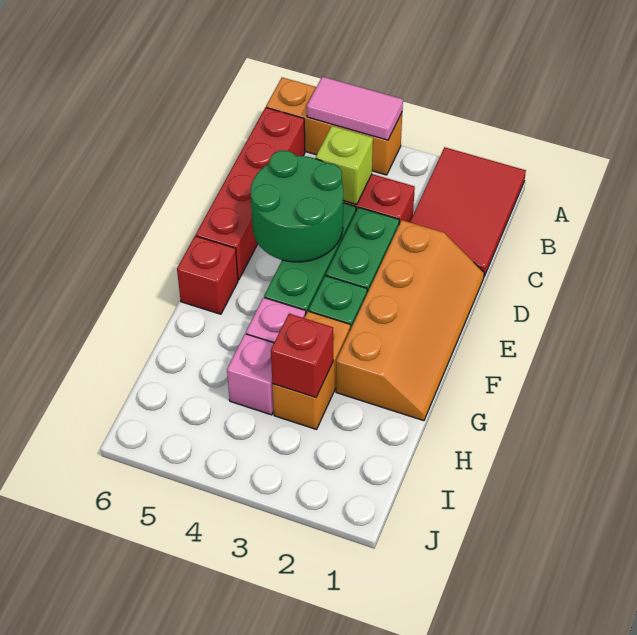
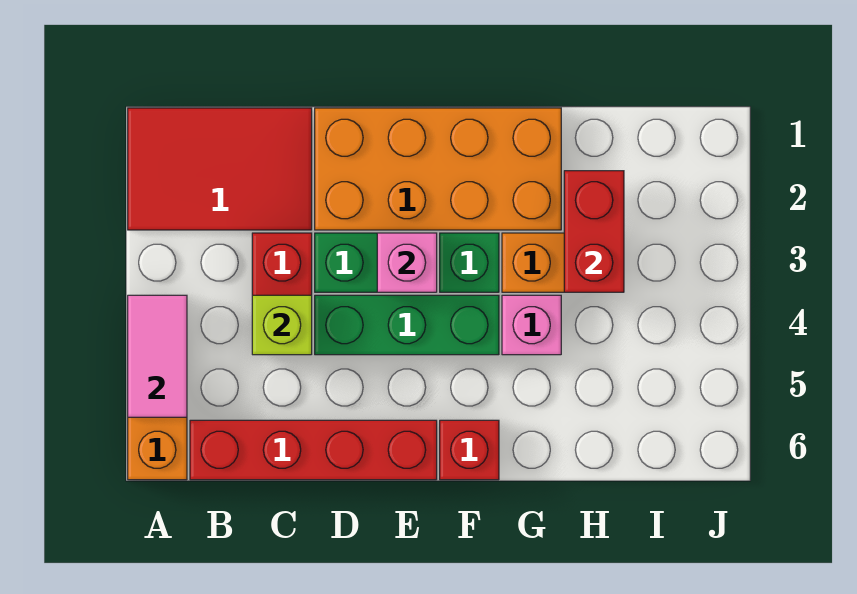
orange 2x4 slope [336,220,484,421] -> orange 2x4 brick [315,108,561,230]
green 2x2 round brick [251,150,343,262] -> none
red 1x1 brick [271,314,333,398] -> red 1x2 brick [564,171,624,292]
pink 1x1 brick [227,334,274,415] -> pink 1x1 brick moved to [377,233,437,292]

